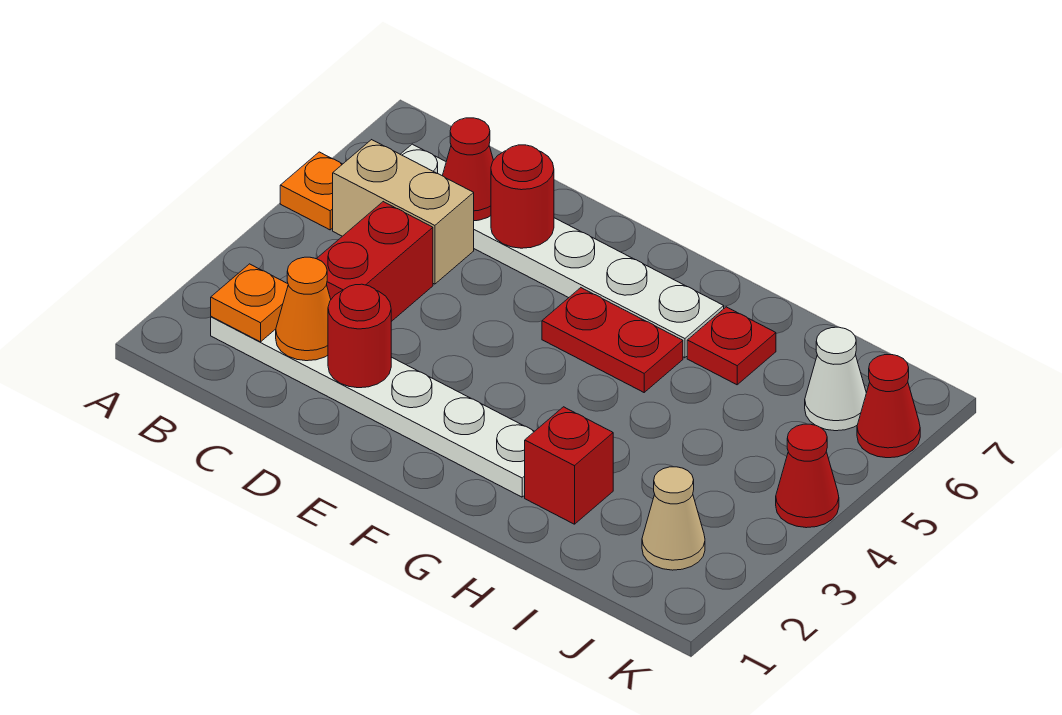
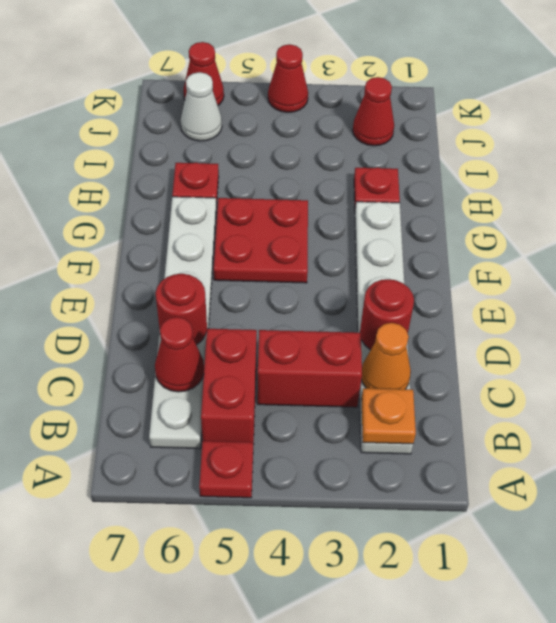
orange 1x1 plate [280,152,342,230] -> red 1x1 plate [199,441,253,498]
tan 1x2 brick [333,140,474,284] -> red 1x2 brick [201,329,257,444]
red 1x2 plate [542,288,683,392] -> red 2x2 plate [214,198,308,283]
red 1x1 brick [525,407,613,524] -> red 1x1 plate [354,168,400,207]
tan 1x1 cone [642,467,705,570] -> red 1x1 cone [353,77,394,146]

